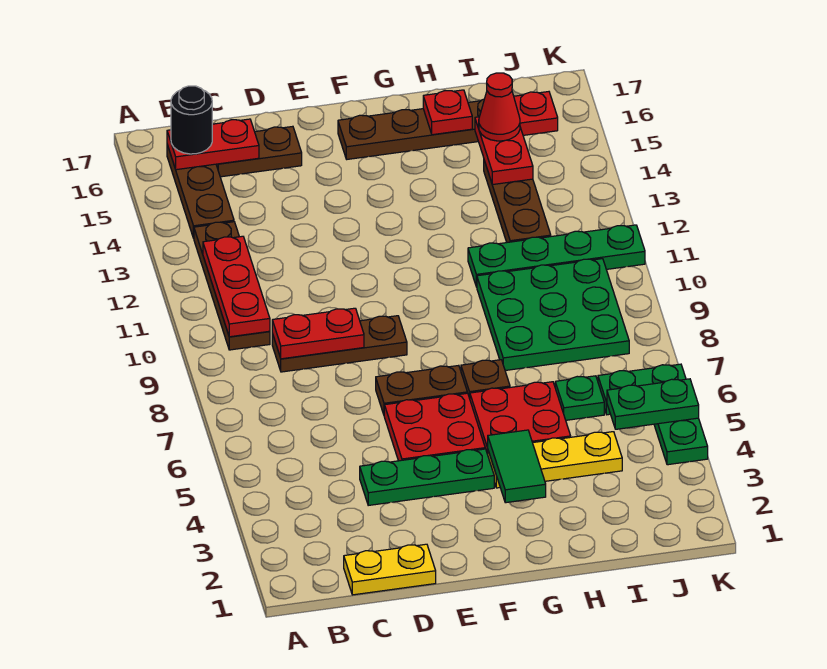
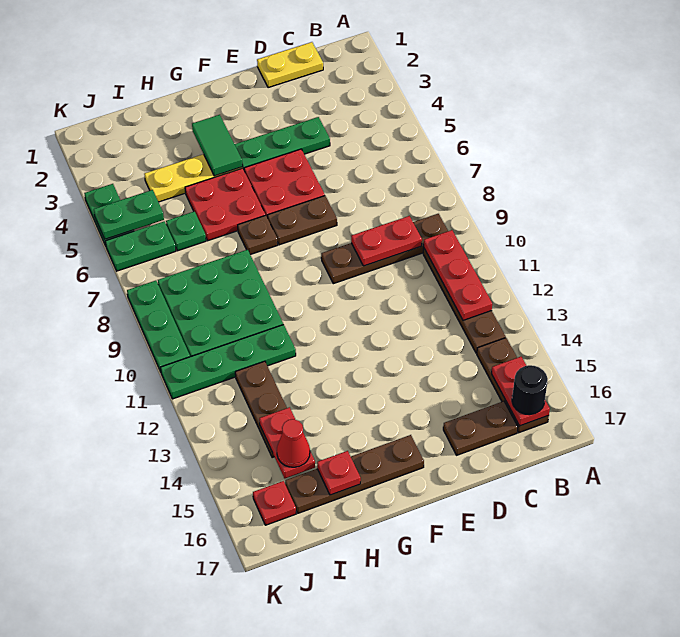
red 1x2 plate [167,119,259,170] -> red 1x2 plate turned to [492,357,550,426]
brown 1x3 plate [272,316,407,372] -> brown 1x4 plate [321,214,448,284]
none -> green 1x3 plate [127,281,190,372]

